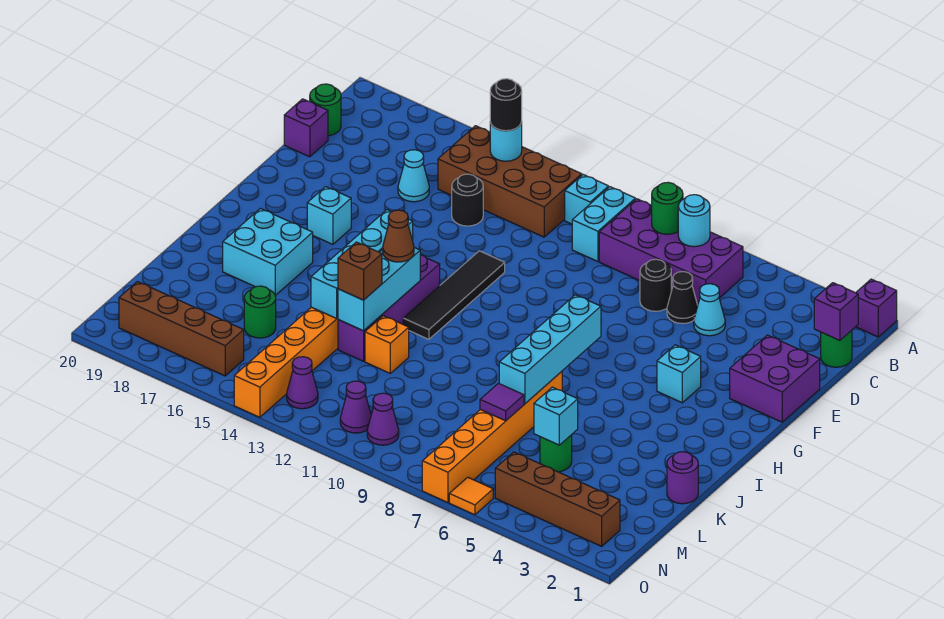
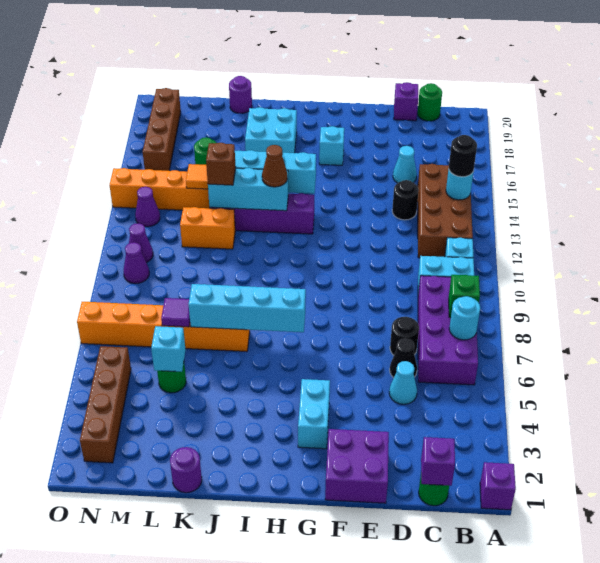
green 1x1 round brick [652,182,683,234] -> green 1x1 brick [449,275,480,318]
black 1x4 tile [403,251,505,339] -> none
cyan 1x1 brick [657,345,701,403] -> cyan 1x2 brick [298,379,330,449]
orange 1x1 brick [365,316,409,373] -> orange 1x2 brick [180,207,235,249]
none -> purple 1x1 round brick [229,76,252,113]
orange 1x1 tile [449,477,493,515] -> orange 1x1 tile moved to [186,164,208,189]

